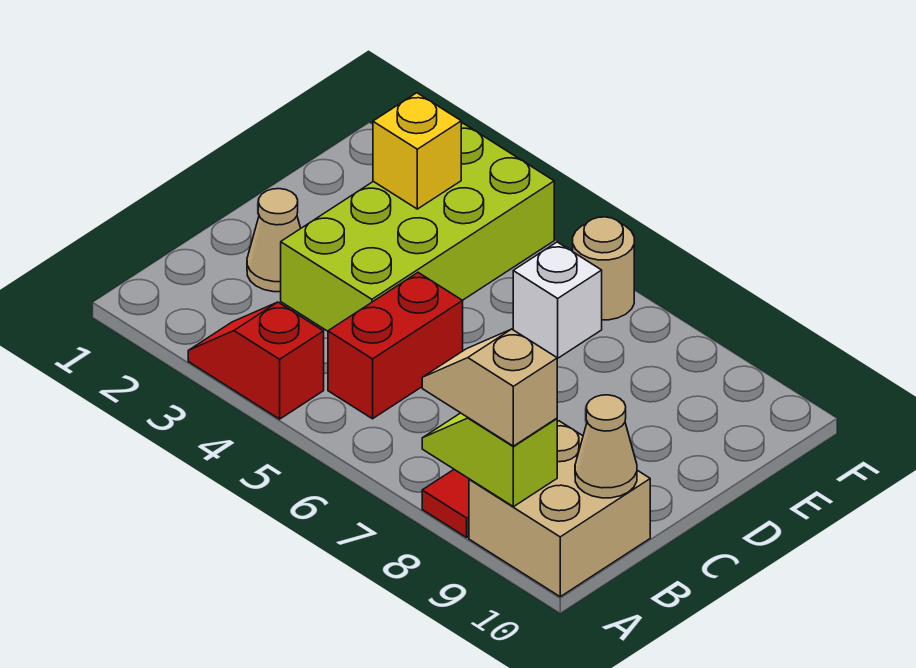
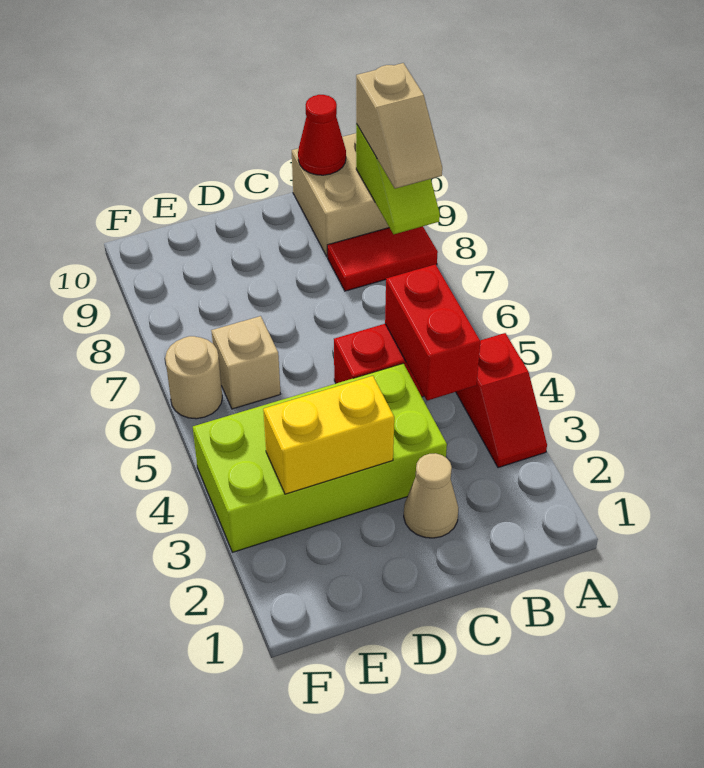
none -> red 1x2 brick [385,264,480,400]
tan 1x1 cone [575,395,637,498] -> red 1x1 cone [298,95,346,175]
yellow 1x1 brick [373,93,461,209] -> yellow 1x2 brick [263,376,394,494]
white 1x1 brick [513,242,602,358] -> tan 1x1 brick [211,316,280,409]

